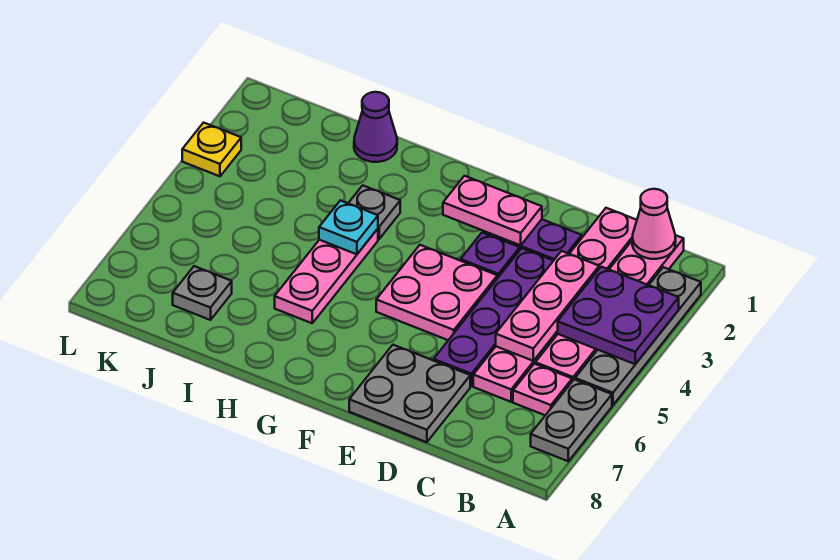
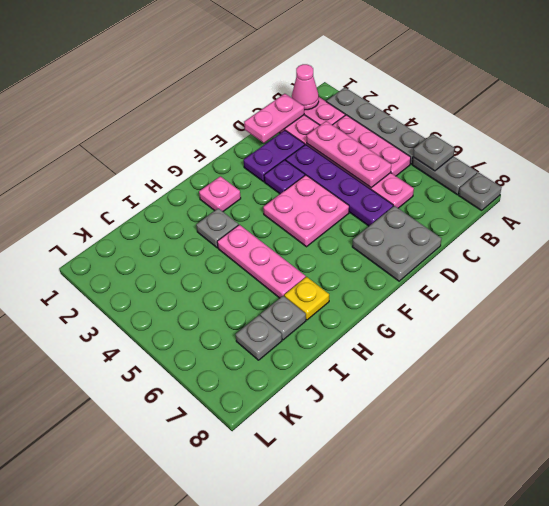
purple 2x2 plate [558,267,679,364] -> none
none -> grey 1x1 plate [413,134,455,171]
none -> grey 1x1 plate [459,172,502,211]
pink 1x1 plate [513,364,572,415] -> pink 1x1 plate moved to [199,176,241,211]
pink 1x2 plate [443,176,542,245] -> pink 1x2 plate moved to [244,94,304,143]
cyan 1x1 plate [319,200,378,254] -> none
purple 1x1 cone [354,92,397,162] -> none
none -> grey 1x1 plate [260,296,306,340]
yellow 1x1 plate [182,123,241,176] -> yellow 1x1 plate moved to [284,277,329,320]

